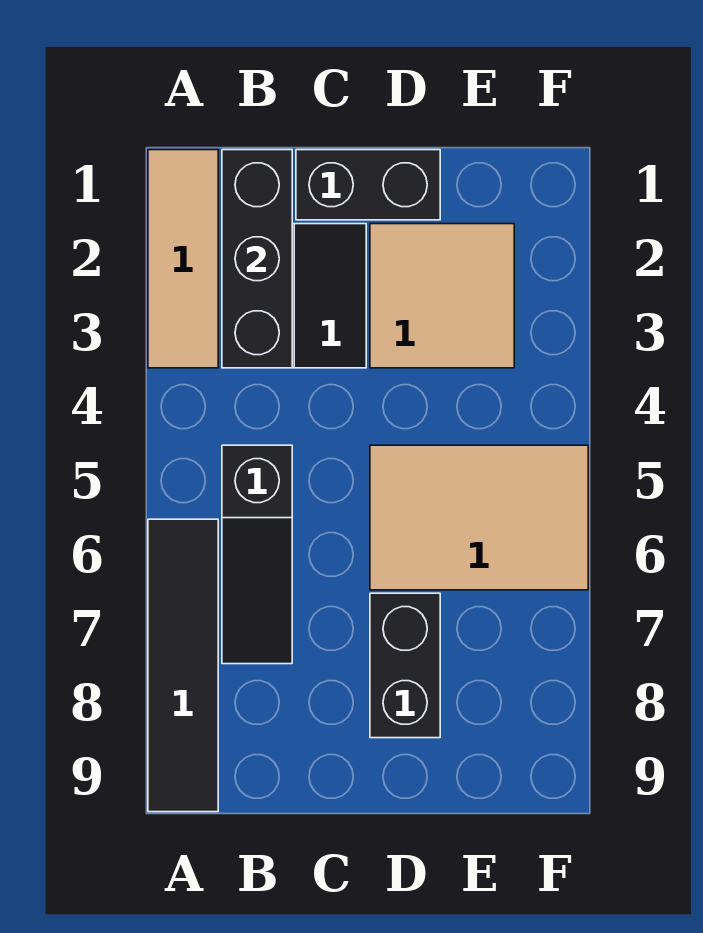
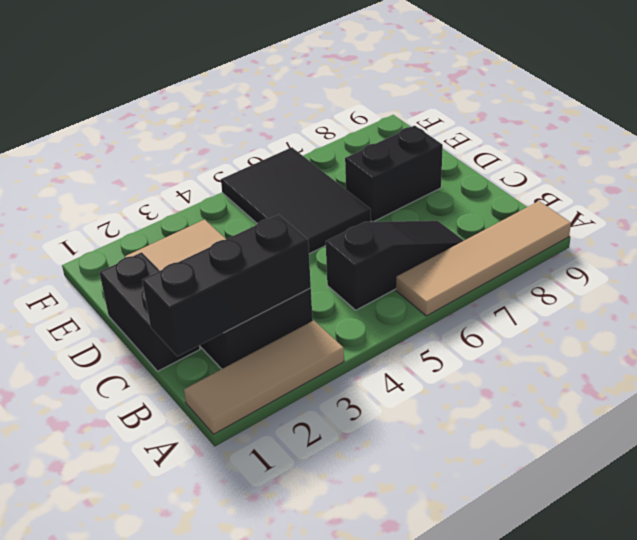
black 1x4 tile [148,519,218,812] -> tan 1x4 tile [396,201,571,316]
tan 2x3 tile [370,445,588,590] -> black 2x3 tile [221,147,371,254]

